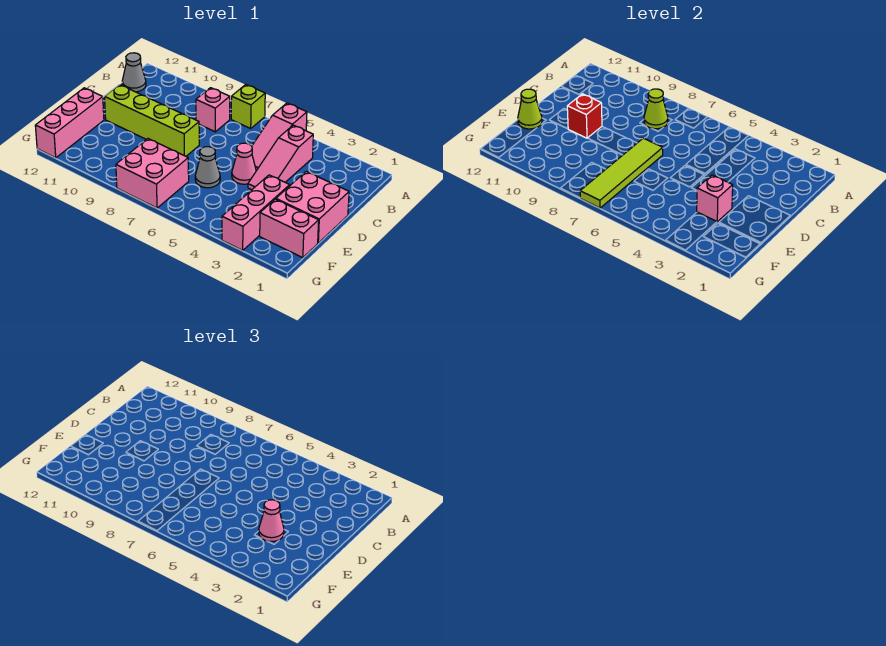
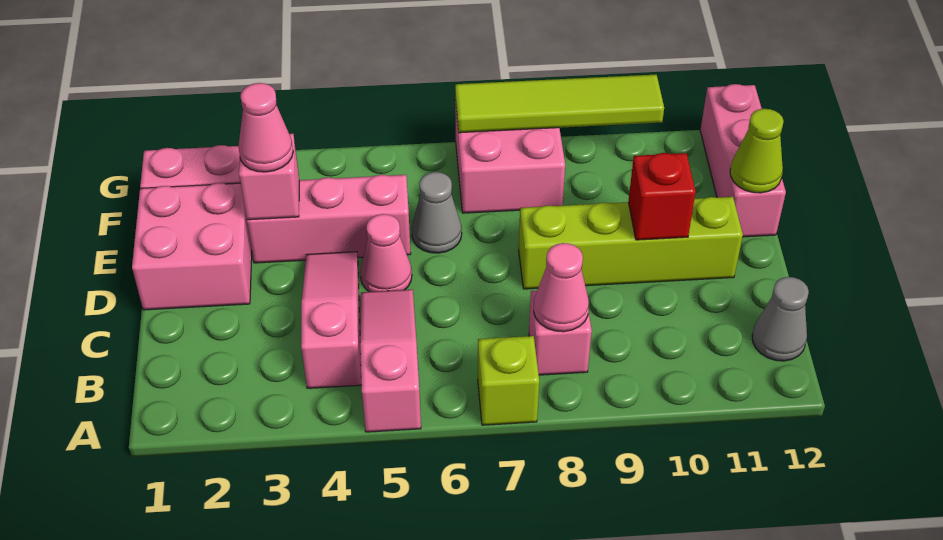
lime 1x1 cone [644,89,668,129] -> pink 1x1 cone [534,243,589,332]
lime 1x4 tile [580,138,663,208] -> lime 1x4 tile turned to [455,75,664,133]
pink 1x3 brick [222,175,290,250] -> pink 1x3 brick turned to [247,175,411,263]

